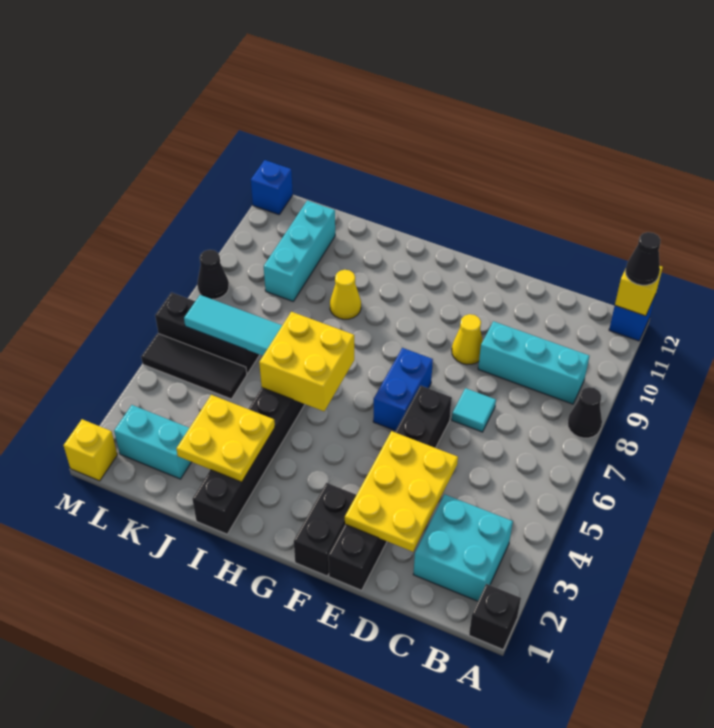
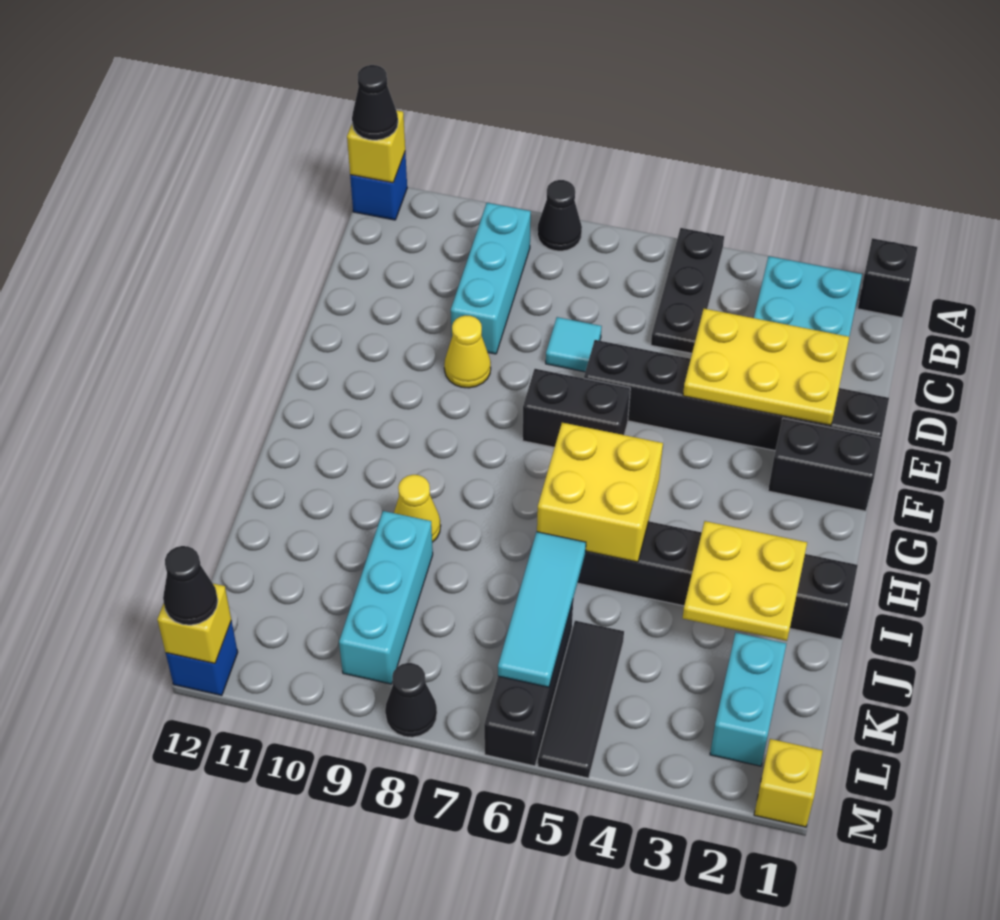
none -> black 1x3 plate [651,228,724,353]
blue 1x2 brick [373,348,433,431] -> black 1x2 brick [523,369,630,447]
cyan 1x3 brick [264,201,335,301] -> cyan 1x3 brick turned to [339,511,433,684]
none -> yellow 1x1 brick [157,584,231,664]
none -> black 1x1 cone [163,546,218,625]

